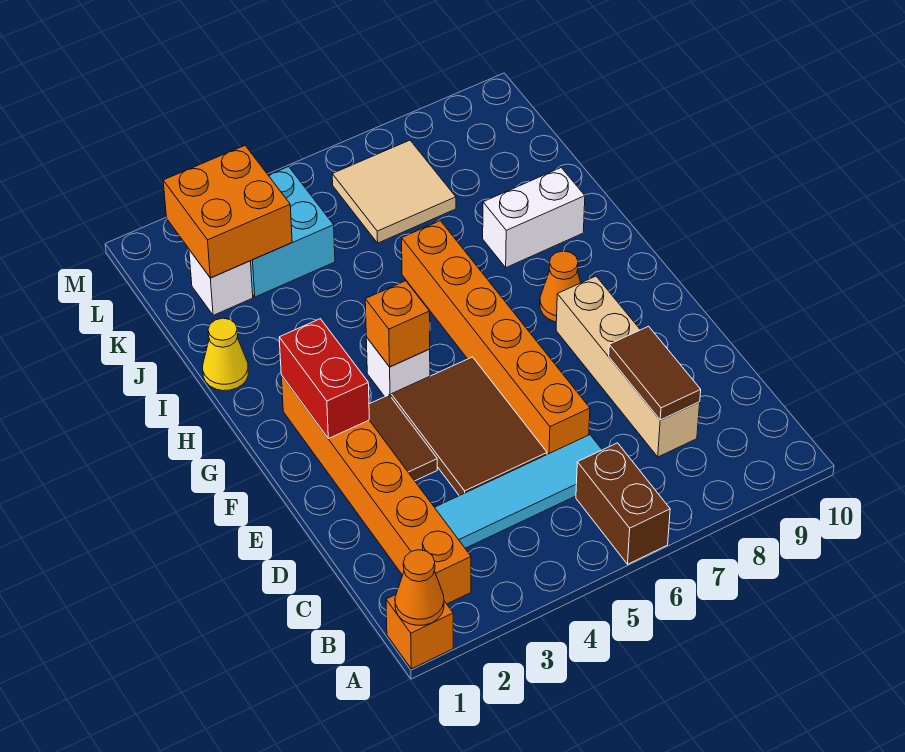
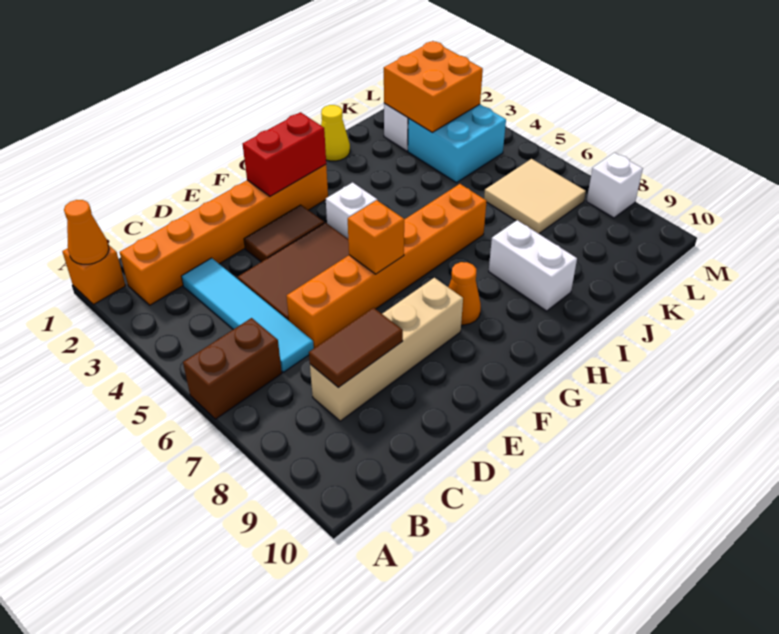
orange 1x1 brick [365,281,430,367] -> orange 1x1 brick moved to [348,200,404,274]
none -> white 1x1 brick [586,153,643,218]

